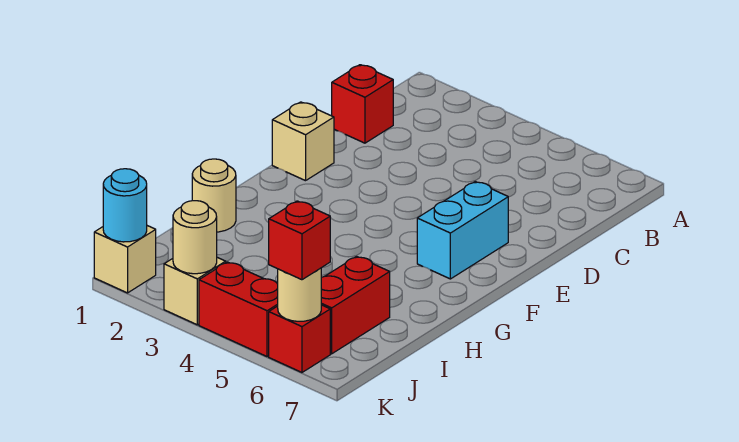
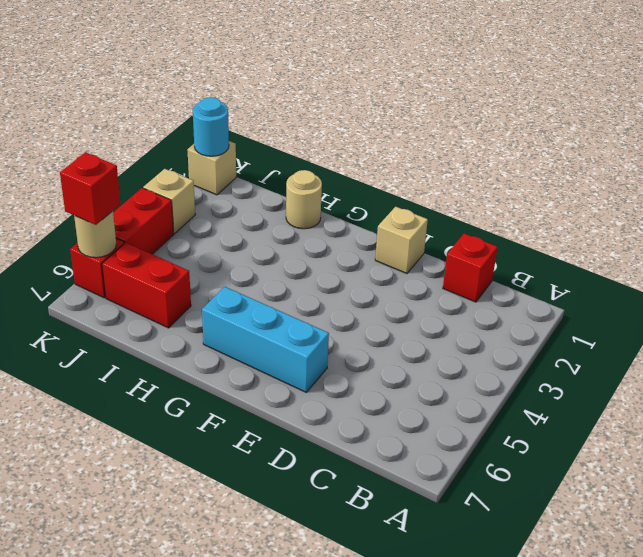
cyan 1x2 brick [417,182,508,279] -> cyan 1x3 brick [202,287,329,392]
tan 1x1 round brick [173,201,217,274] -> none

